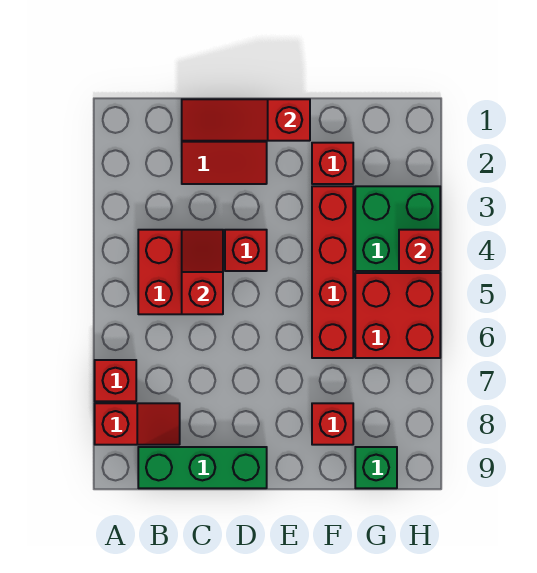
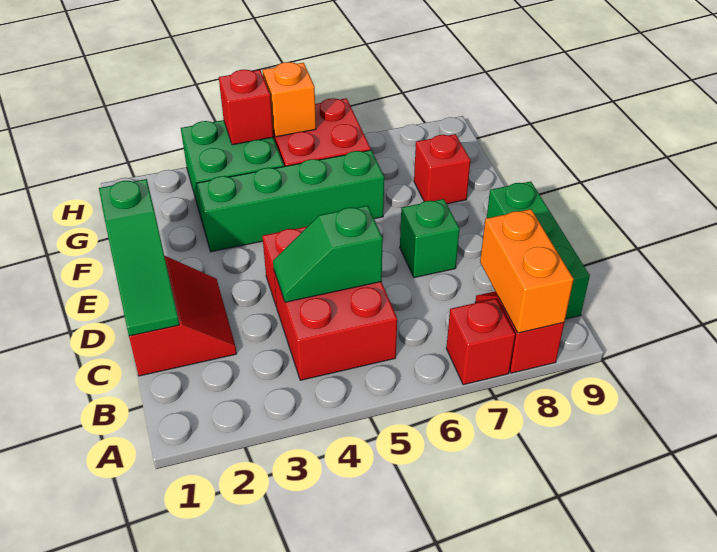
none -> orange 1x2 brick [480,209,574,333]
red 1x3 slope [182,99,310,141] -> green 1x3 slope [99,179,179,336]
red 1x2 slope [182,230,223,314] -> green 1x2 slope [273,205,383,302]
red 1x1 brick [312,143,353,184] -> none
red 1x4 brick [312,186,353,358] -> green 1x4 brick [196,150,384,252]
green 1x1 brick [355,447,397,488] -> green 1x1 brick moved to [400,199,459,278]
none -> orange 1x1 brick [263,62,316,137]

